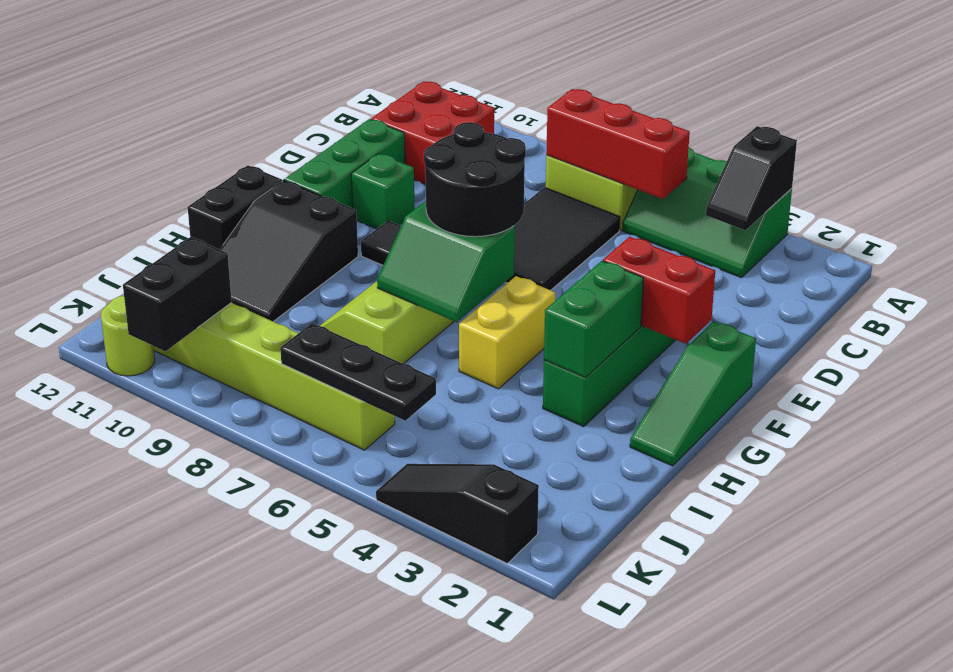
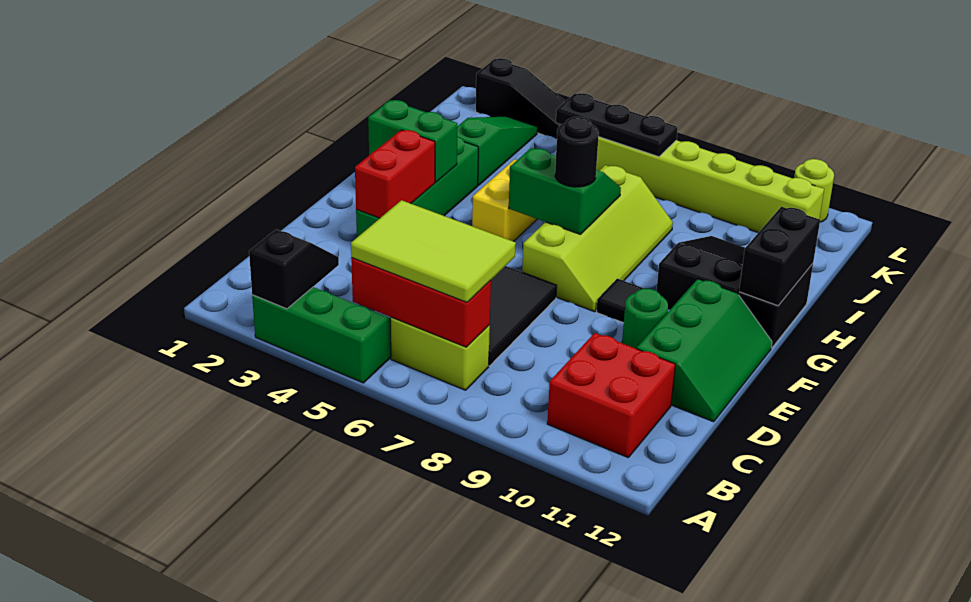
none -> lime 2x3 tile [351,200,516,302]
green 1x1 brick [351,154,415,229] -> green 1x1 round brick [622,288,668,349]
green 1x3 slope [630,321,756,466] -> green 1x3 slope moved to [457,117,538,186]
red 1x2 brick [603,237,715,344] -> red 1x2 brick turned to [355,130,435,218]
black 2x2 round brick [424,122,526,237] -> black 1x1 round brick [555,117,599,187]
green 1x2 brick [544,261,643,378] -> green 1x2 brick turned to [368,100,458,182]
black 1x2 brick [123,237,232,351] -> black 1x2 brick moved to [739,207,820,306]

